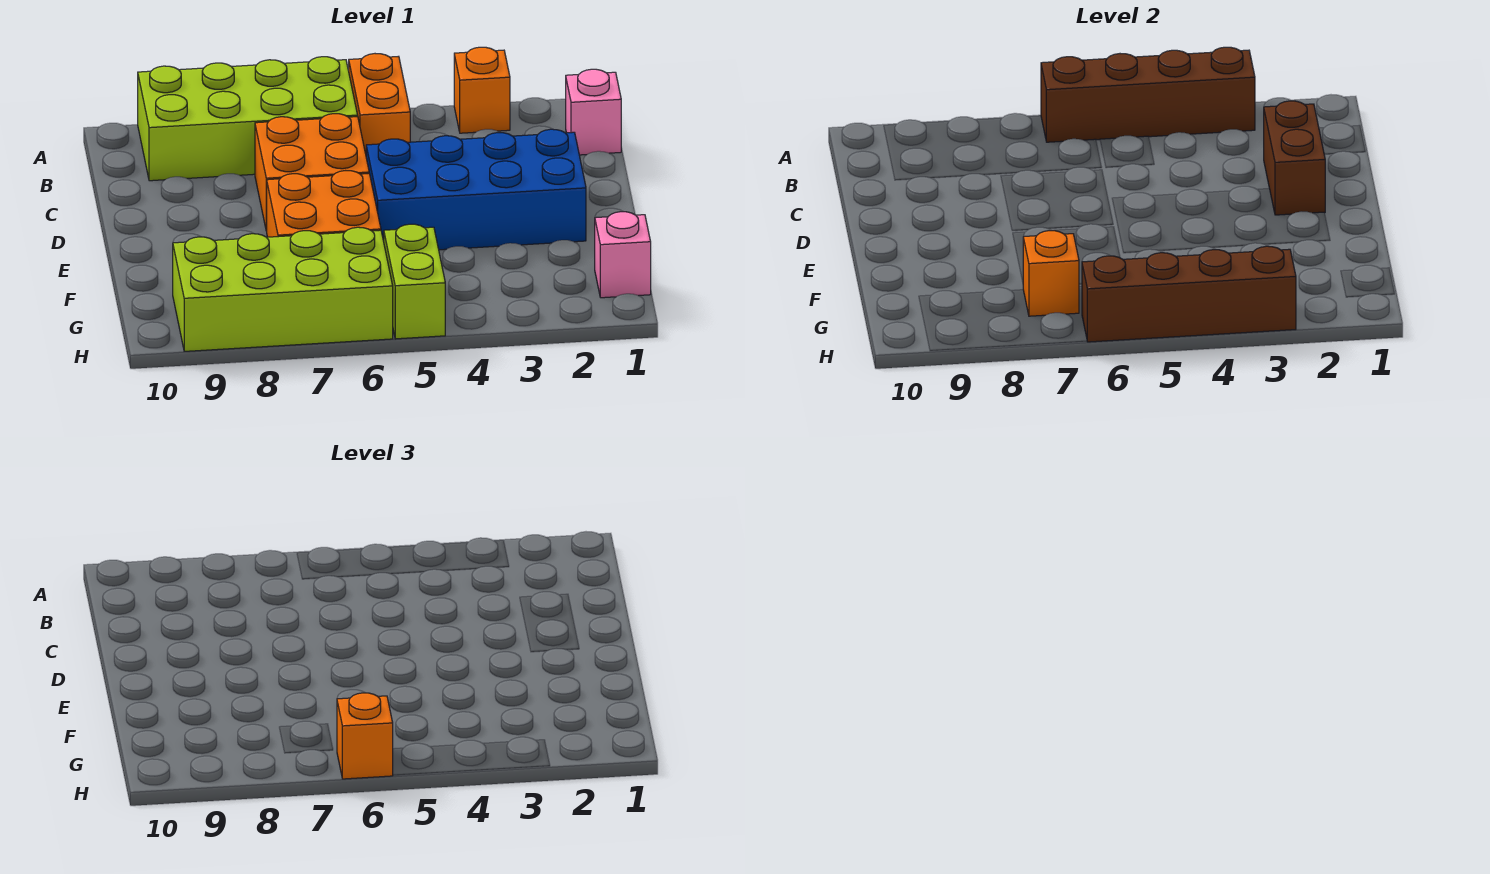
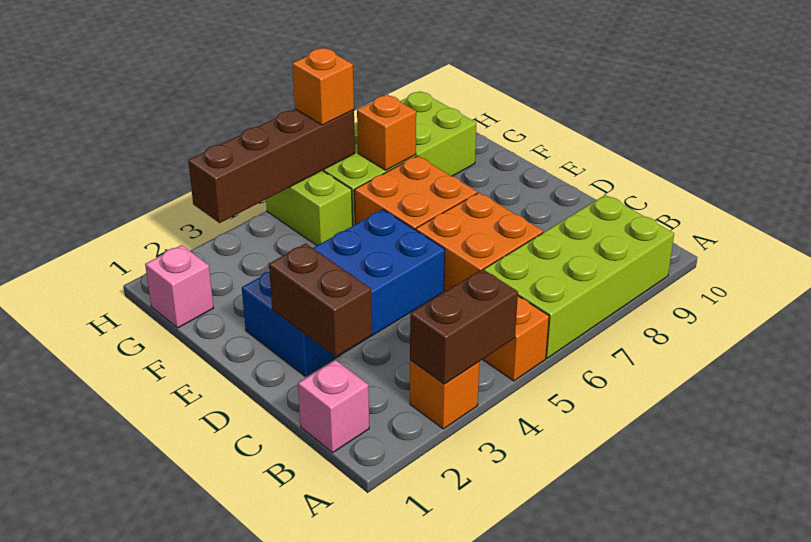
brown 1x4 brick [1041,47,1255,142] -> brown 1x2 brick [410,269,518,384]

